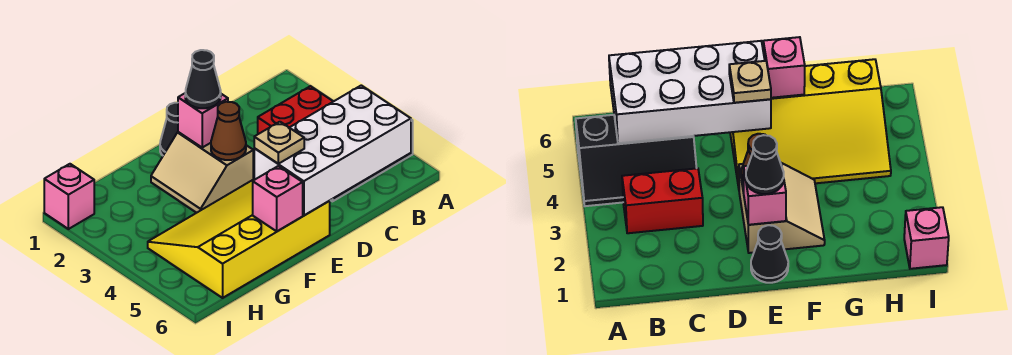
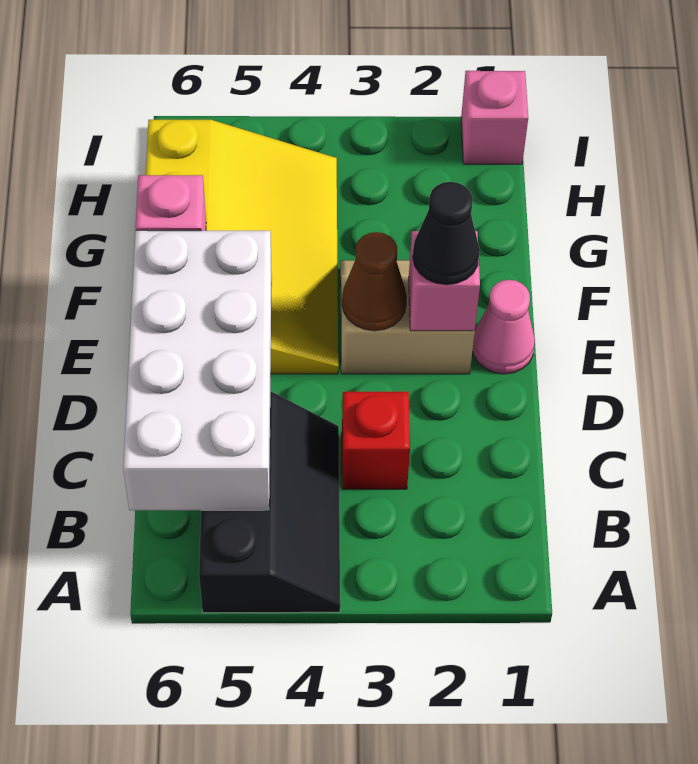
red 1x2 brick [258,86,333,134] -> red 1x1 brick [342,392,410,489]
black 1x1 cone [160,103,178,155] -> pink 1x1 cone [473,280,535,374]
tan 1x1 plate [254,122,304,164] -> none

